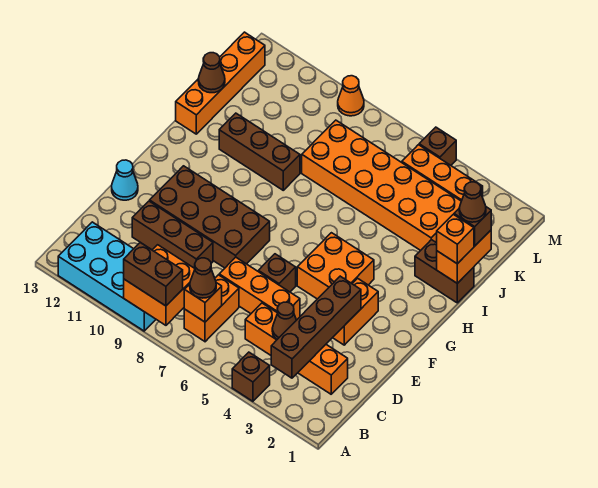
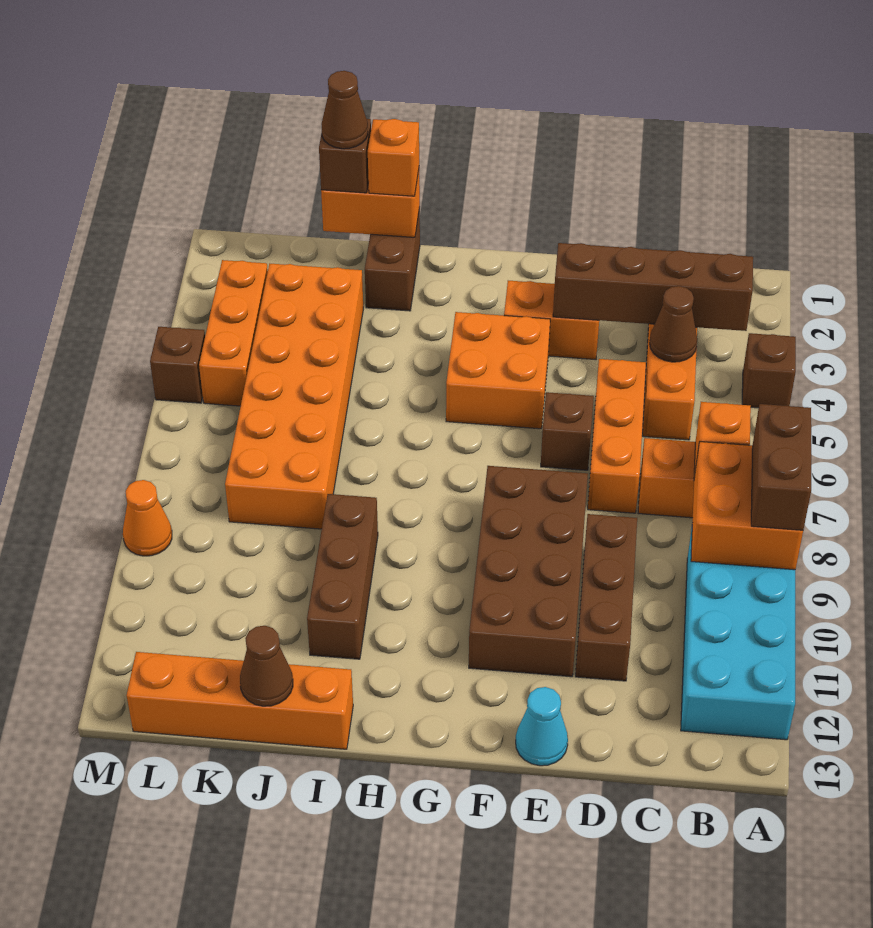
brown 1x1 cone [190,258,216,298] -> none

